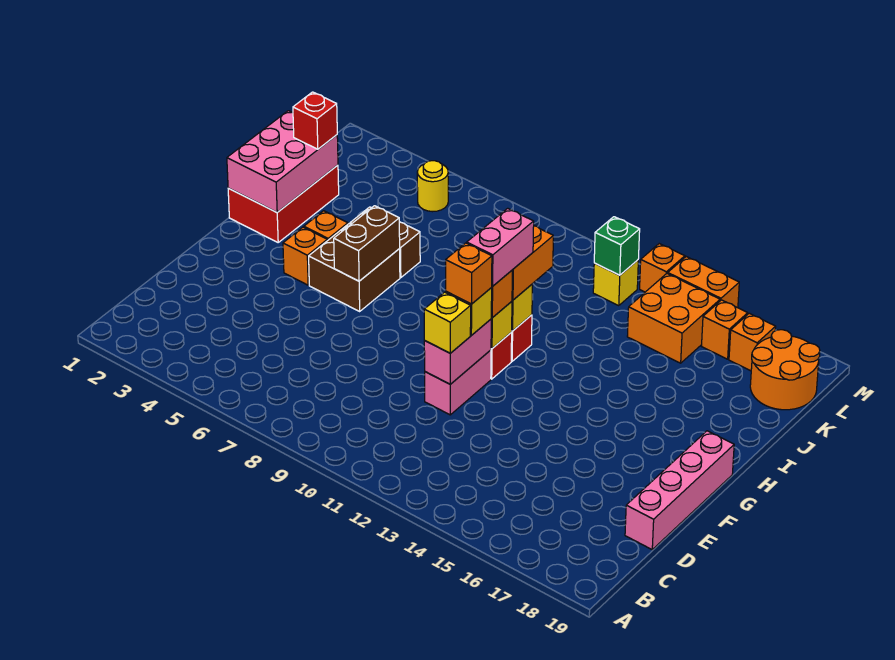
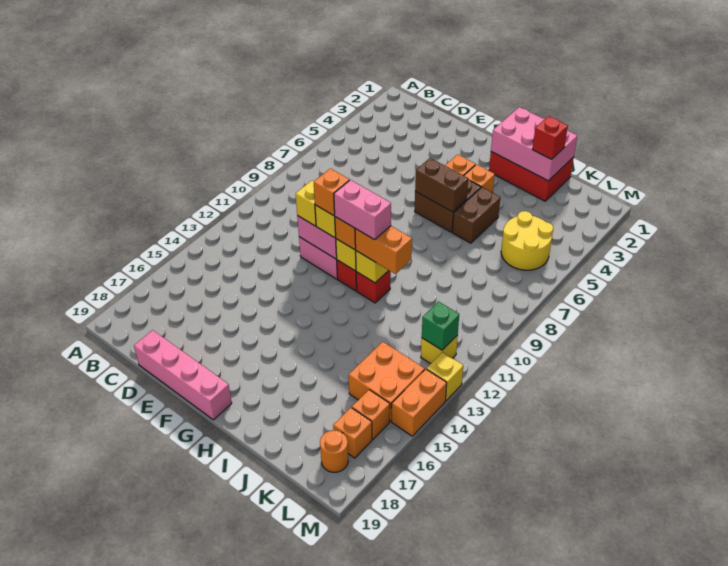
orange 2x2 round brick [750,330,820,410] -> orange 1x1 round brick [320,430,348,472]
yellow 1x1 round brick [417,161,448,212] -> yellow 2x2 round brick [501,211,553,270]
orange 1x1 brick [640,244,685,292] -> yellow 1x1 brick [426,352,463,401]

